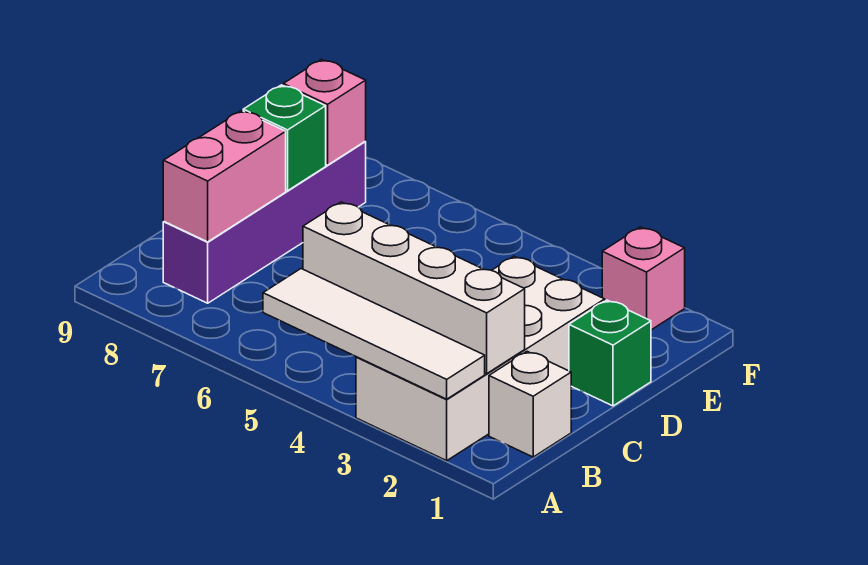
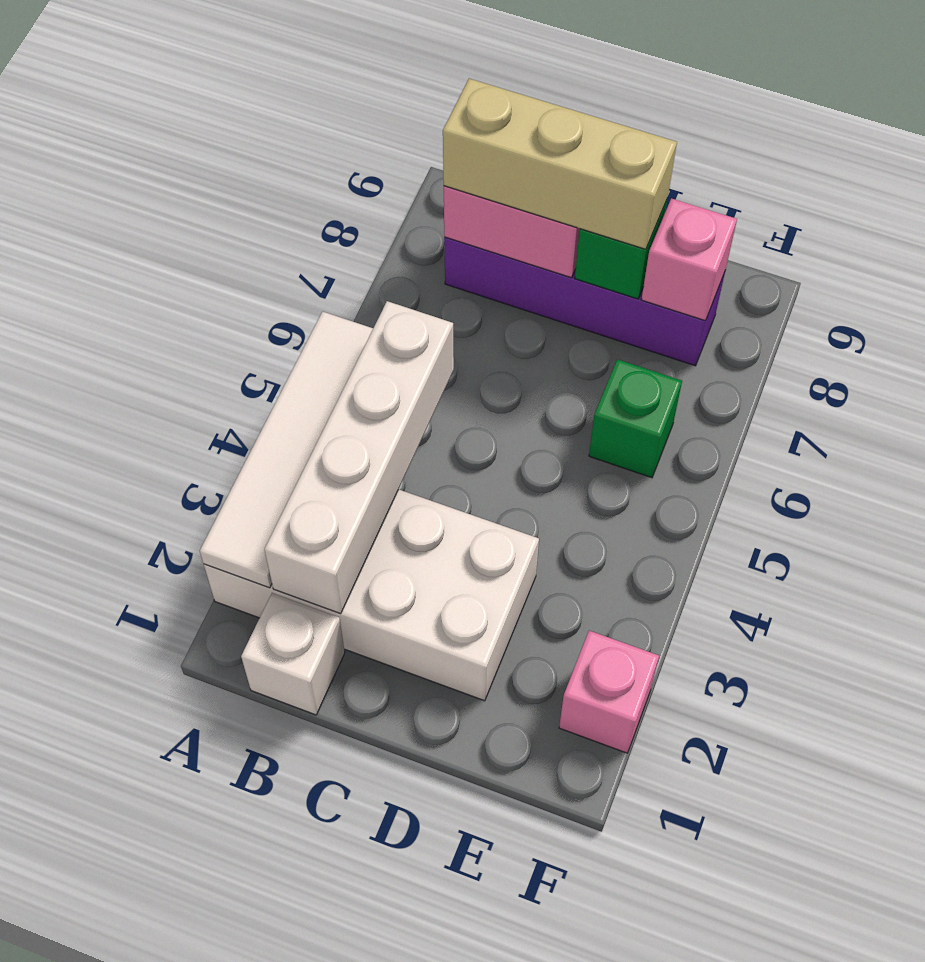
none -> tan 1x3 brick [443,79,677,249]
green 1x1 brick [569,300,651,406] -> green 1x1 brick moved to [589,359,682,478]

